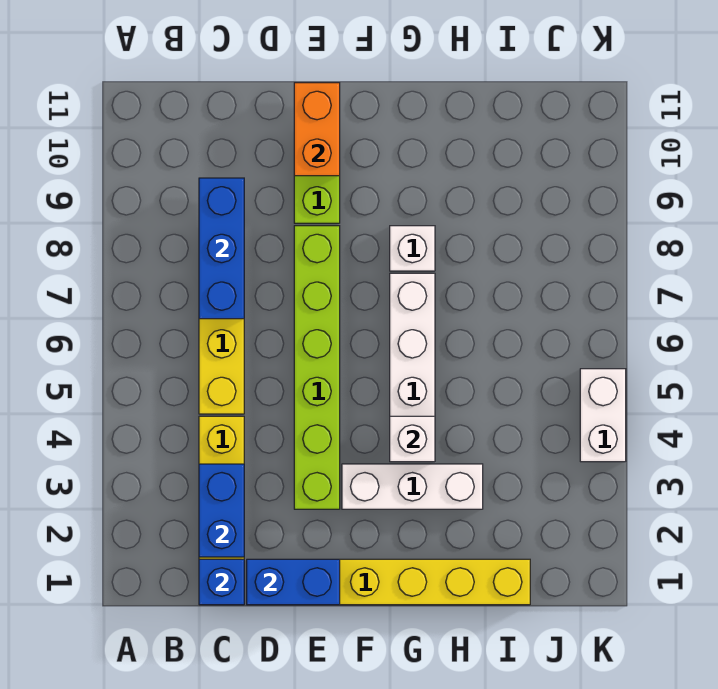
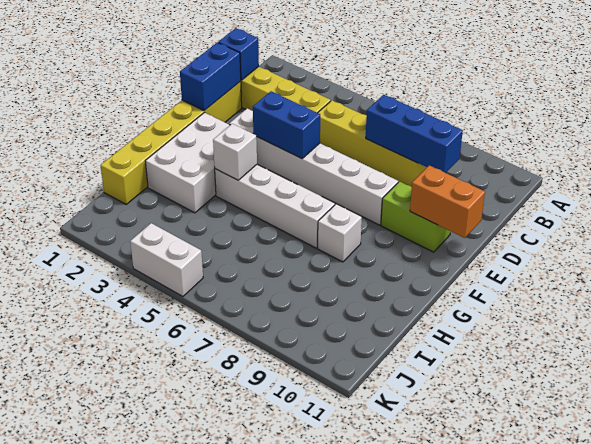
blue 1x2 brick [199,464,244,557] -> blue 1x2 brick moved to [253,91,320,159]
lime 1x6 brick [294,226,340,509] -> white 1x6 brick [229,108,398,225]
white 1x3 brick [342,464,483,509] -> white 2x3 brick [145,113,230,213]

